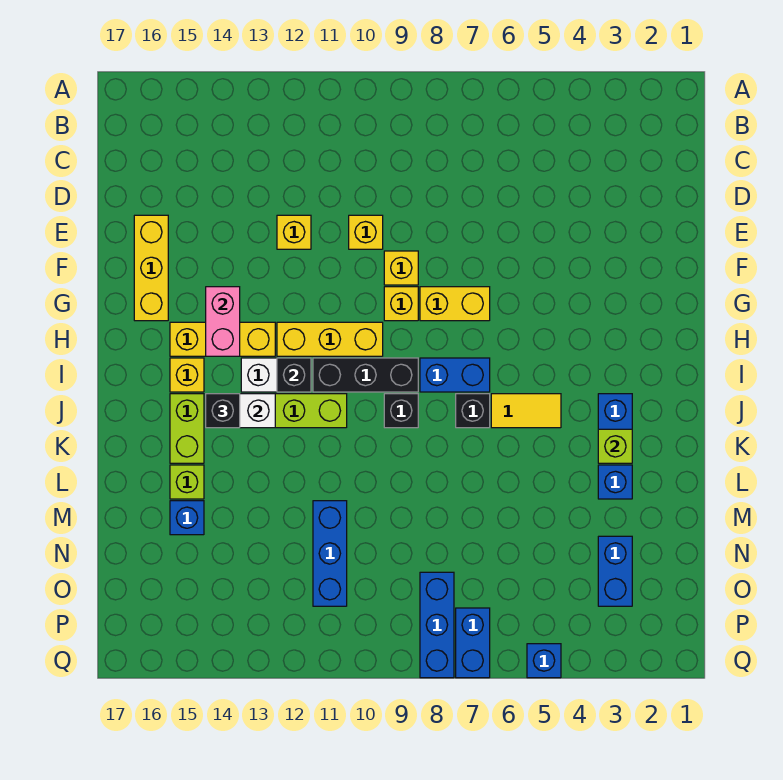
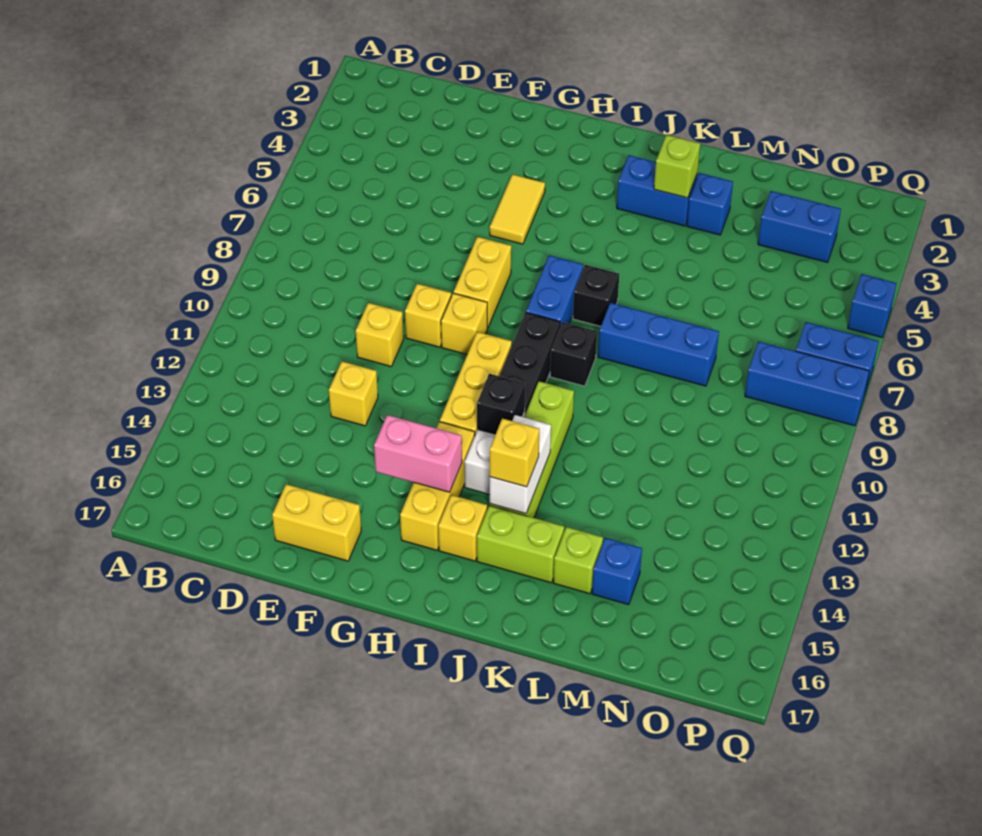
yellow 1x3 brick [134,215,168,321] -> yellow 1x2 brick [272,484,361,561]
yellow 1x2 tile [491,394,561,428] -> yellow 1x2 tile moved to [490,174,545,244]
black 1x1 brick [206,394,240,428] -> yellow 1x1 brick [490,418,539,487]
blue 1x3 brick [313,501,347,606] -> blue 1x3 brick moved to [598,303,719,386]

